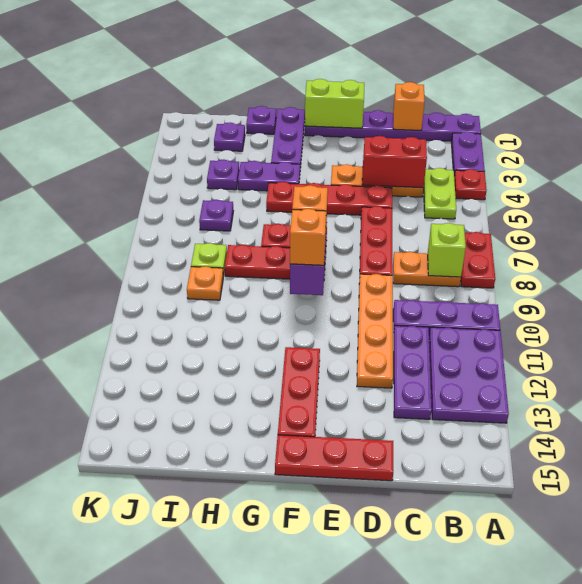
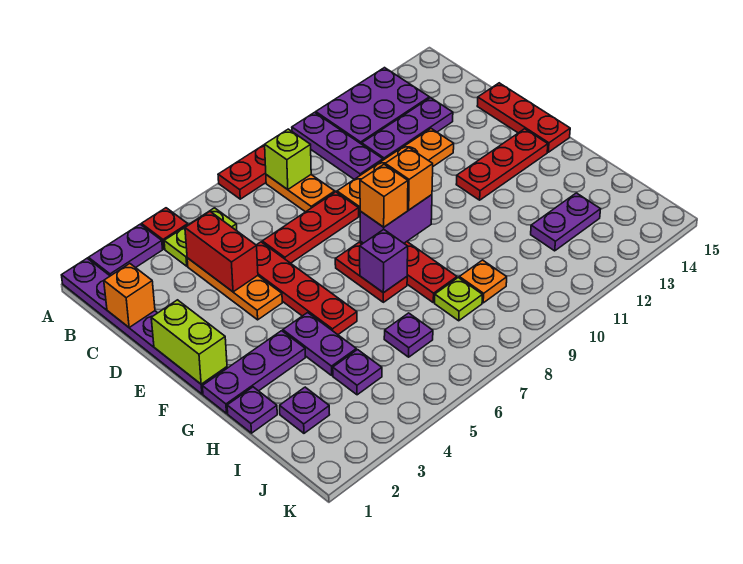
none -> purple 1x1 brick [360,230,408,293]
none -> purple 1x2 plate [531,193,601,251]

